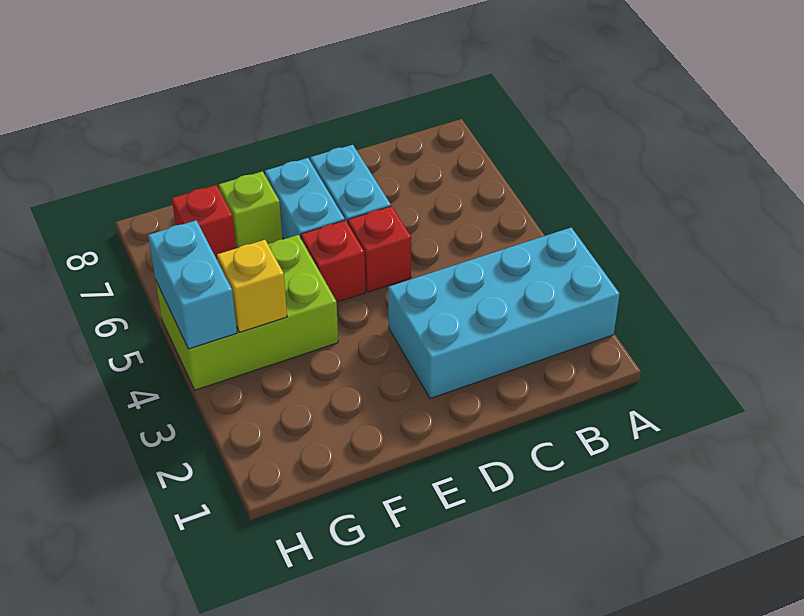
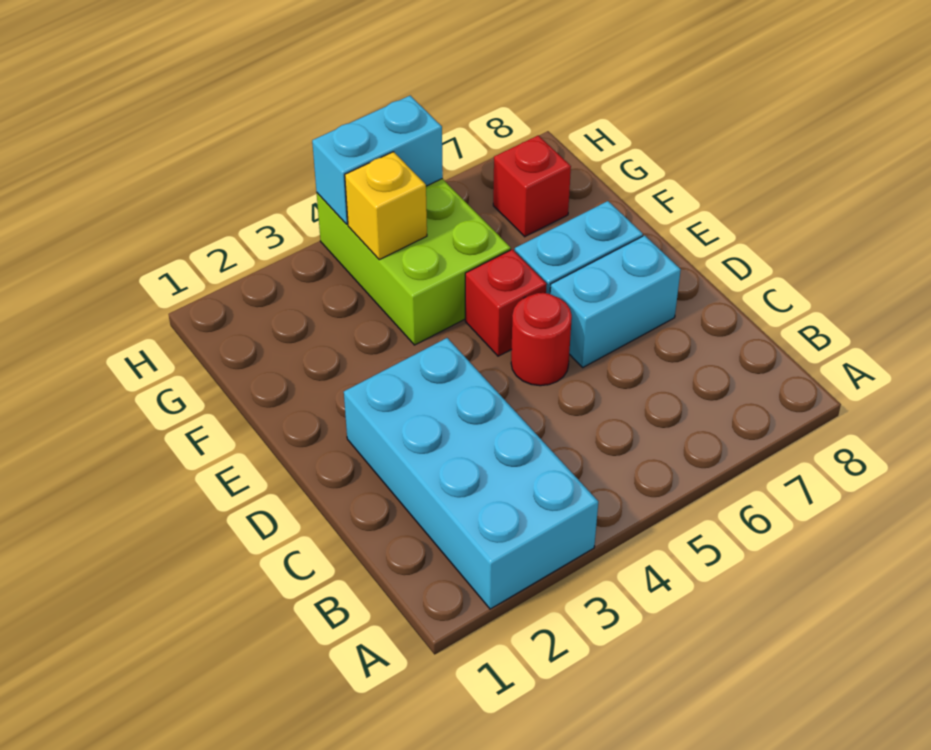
red 1x1 brick [348,206,411,292] -> red 1x1 round brick [511,293,572,386]
lime 1x1 brick [219,171,282,248] -> none

